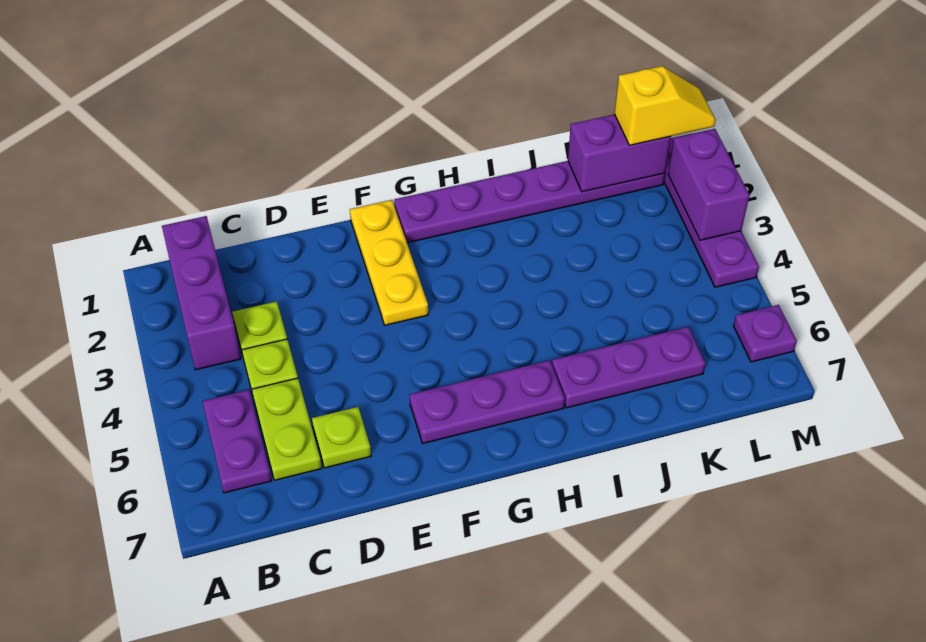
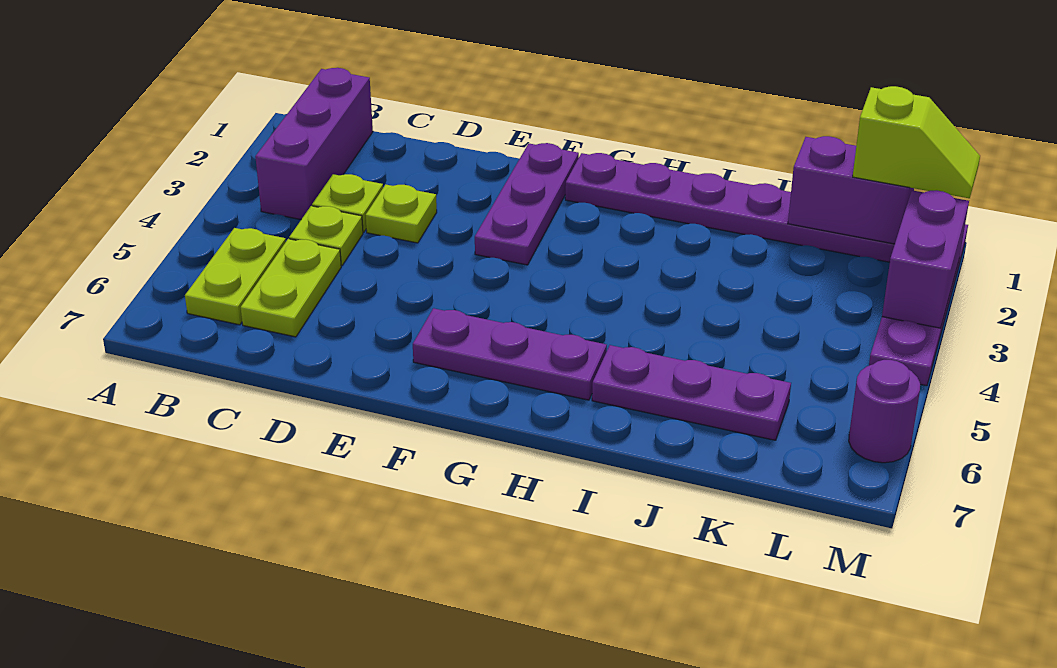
purple 1x2 plate [203,390,272,493] -> lime 1x2 plate [185,228,286,325]
lime 1x1 plate [312,407,371,468] -> lime 1x1 plate moved to [366,185,437,243]
yellow 1x3 plate [350,200,428,325] -> purple 1x3 plate [475,143,579,265]
yellow 1x2 slope [614,66,716,145] -> lime 1x2 slope [853,86,980,198]
purple 1x1 plate [734,305,797,362] -> purple 1x1 round brick [849,360,920,463]

